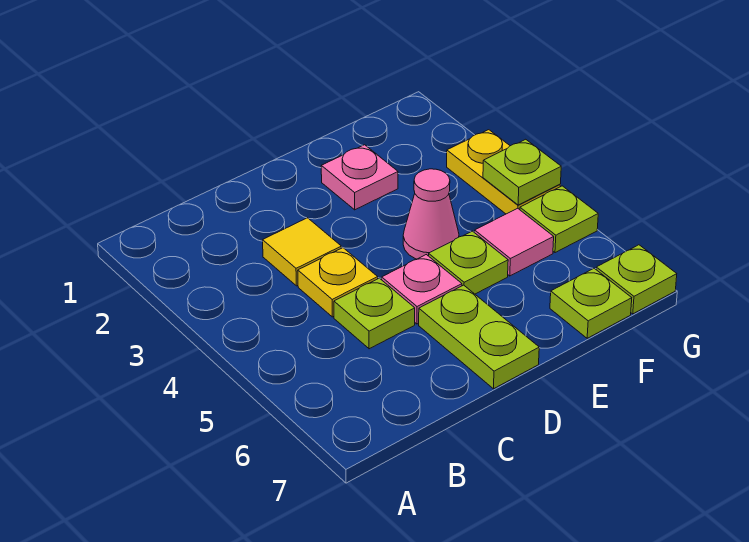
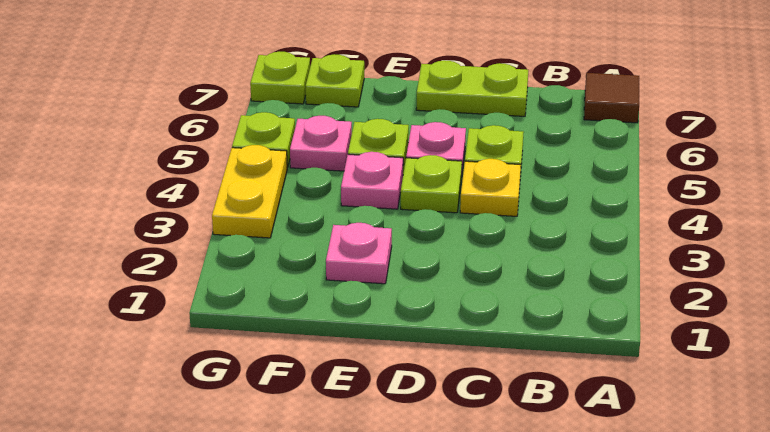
none -> brown 1x1 tile [584,73,639,123]
yellow 1x1 tile [263,218,341,286] -> none
lime 1x2 plate [419,285,539,389] -> lime 1x2 plate turned to [416,60,528,116]
pink 1x1 cone [403,169,459,259] -> pink 1x1 plate [341,152,403,209]
pink 1x1 tile [475,208,554,276] -> pink 1x1 plate [290,116,352,171]
lime 1x1 plate [483,139,561,205] -> lime 1x1 plate moved to [401,155,462,213]

